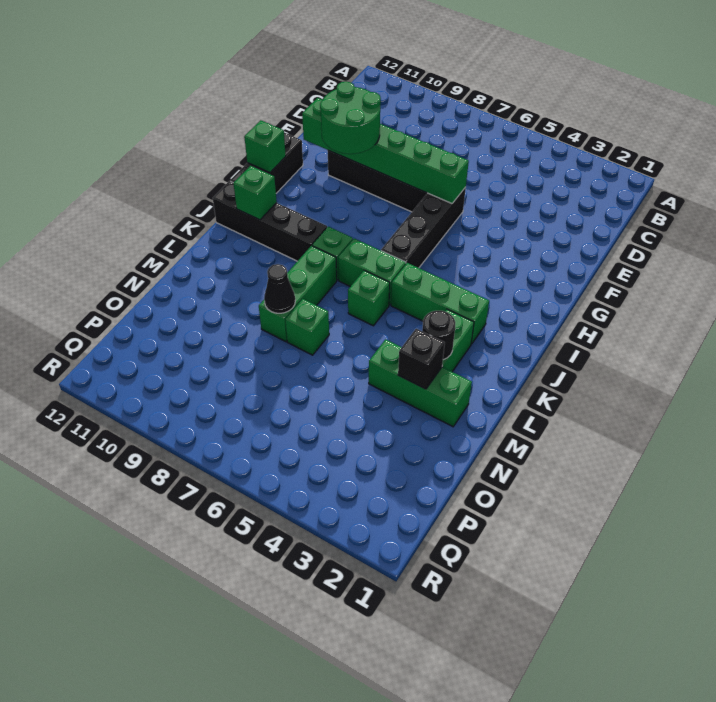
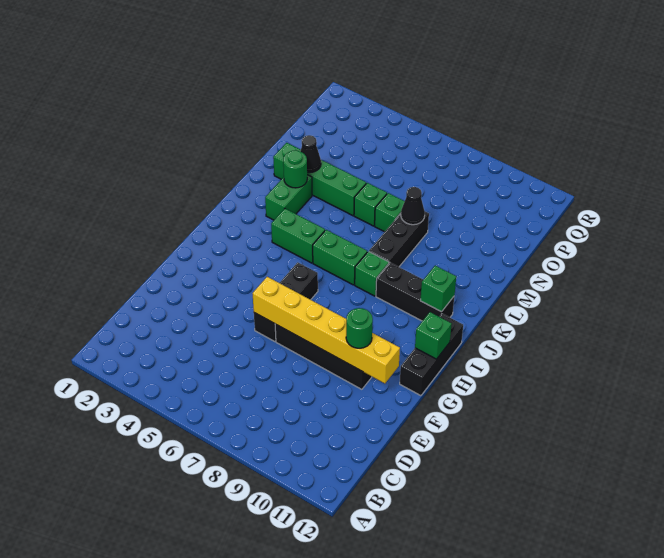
black 1x4 brick [381,187,466,268] -> black 1x3 brick [254,262,318,342]
green 1x6 brick [302,98,469,203] -> yellow 1x6 brick [253,277,400,383]
green 2x2 round brick [320,82,381,154] -> green 1x1 round brick [346,308,373,348]
green 1x3 brick [391,263,489,344] -> green 1x2 brick [271,209,325,263]
black 1x4 brick [213,181,327,261] -> black 1x3 brick [376,263,454,321]
green 1x1 brick [348,270,390,326] -> green 1x1 brick moved to [354,183,387,226]
green 1x3 brick [259,246,337,342] -> black 1x3 brick [369,212,429,267]
black 1x1 round brick [422,311,455,360] -> green 1x1 round brick [283,150,307,188]
green 1x3 brick [369,339,472,427] -> green 1x4 brick [273,143,366,216]
black 1x1 brick [398,329,445,389] -> black 1x1 cone [300,135,321,173]

